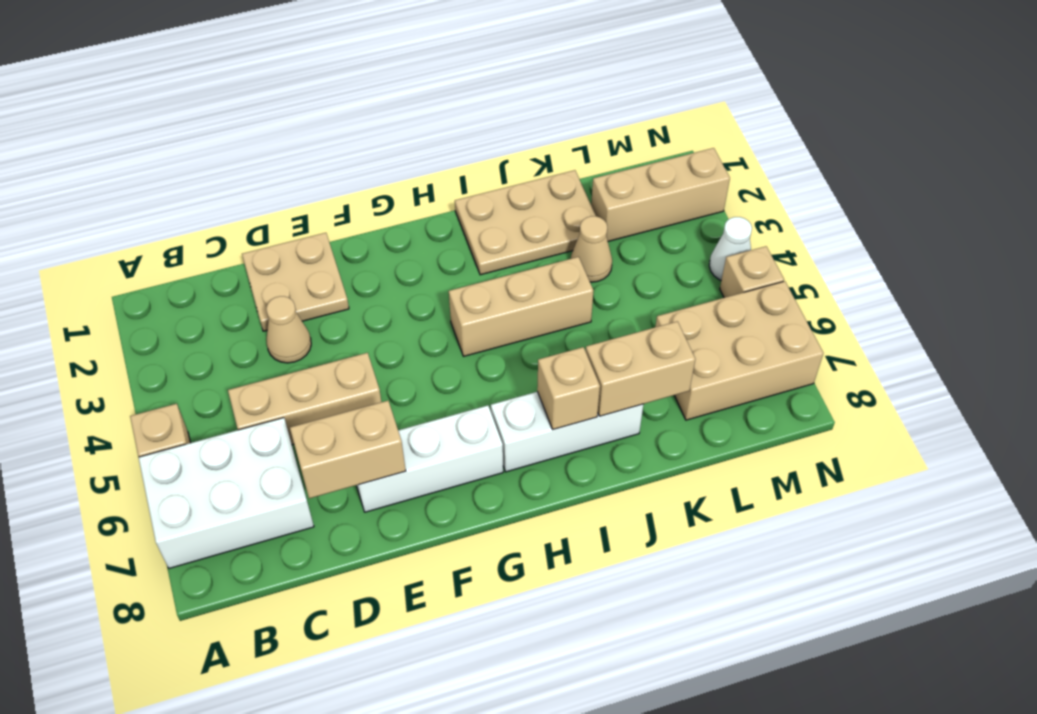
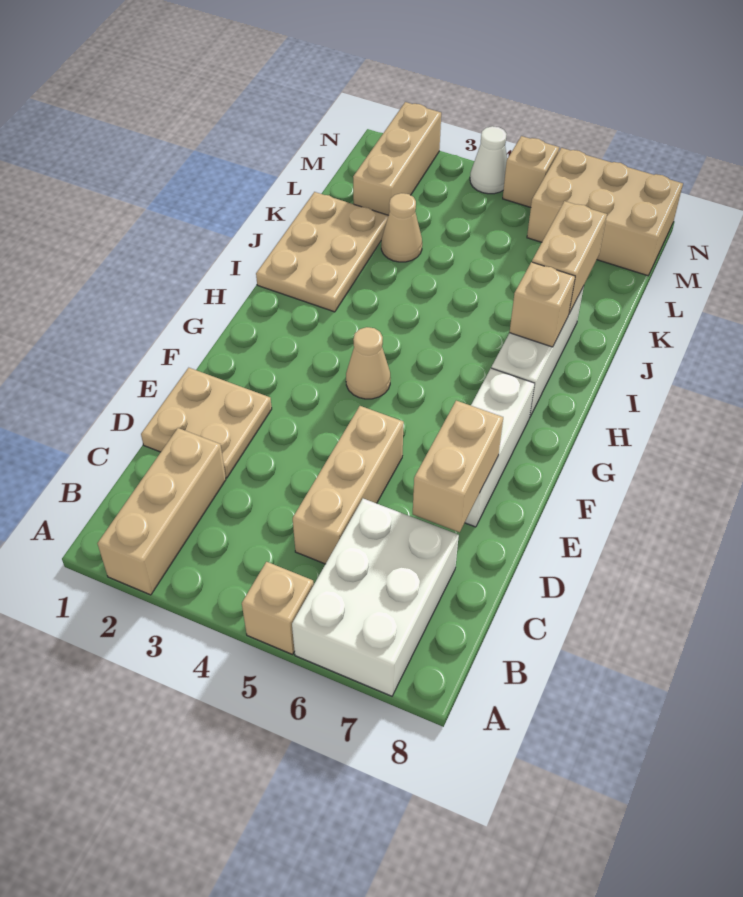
tan 1x1 cone [266,296,311,363] -> tan 1x1 cone moved to [346,327,390,399]
tan 1x3 brick [449,257,594,356] -> tan 1x3 brick moved to [97,428,226,595]
tan 2x3 brick [655,281,823,420] -> tan 2x3 brick turned to [527,148,683,276]

